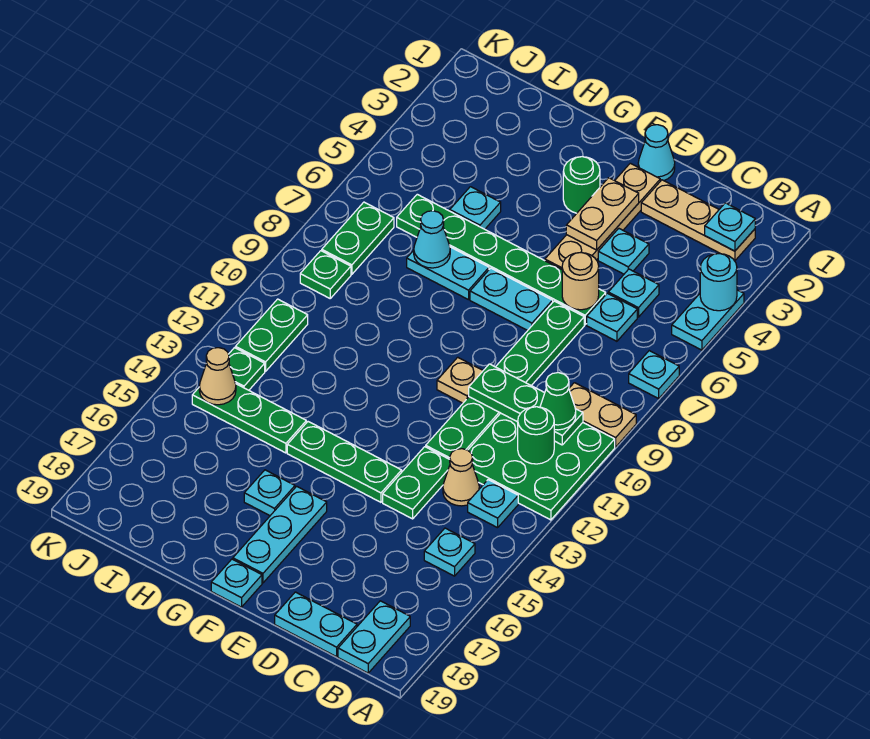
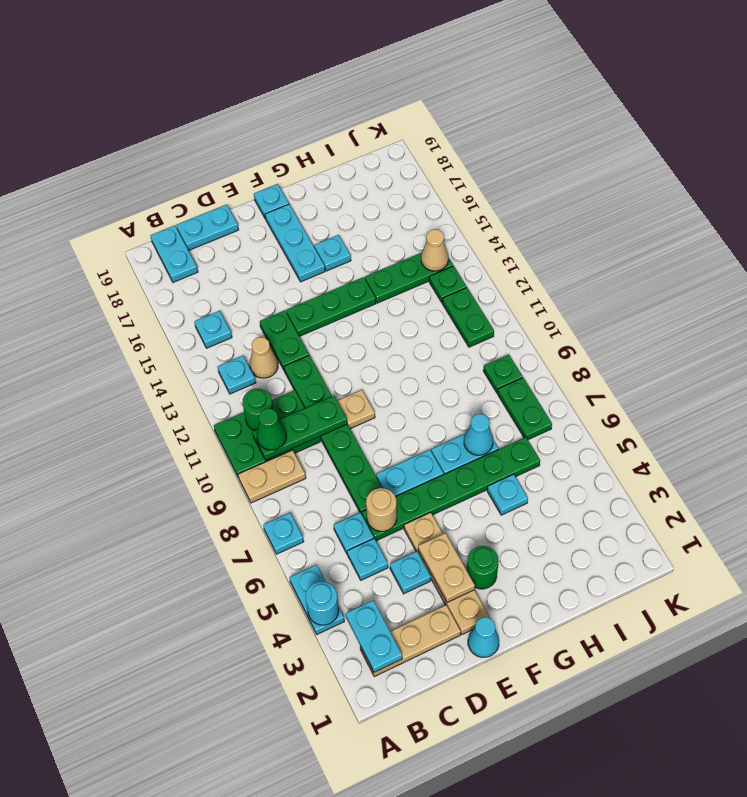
green 3x3 plate [468,413,615,520] -> green 2x3 plate [214,390,320,478]
cyan 1x1 plate [705,203,755,251] -> cyan 1x2 plate [346,600,402,672]

